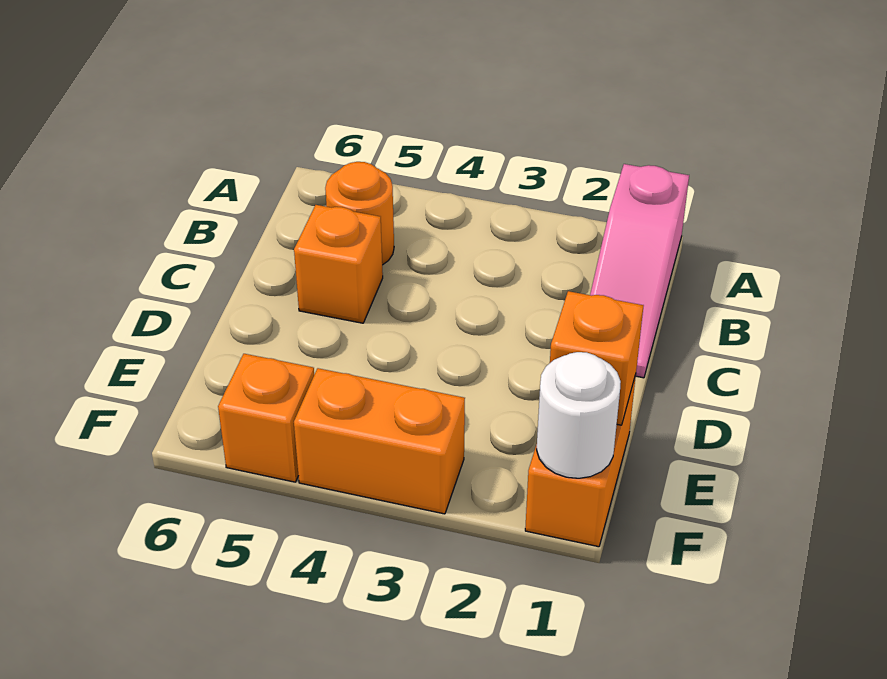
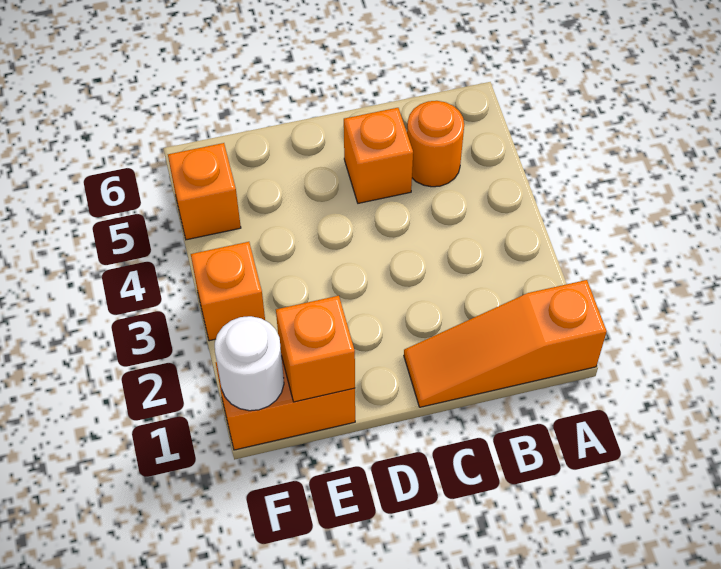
pink 1x3 slope [590,164,689,378] -> orange 1x3 slope [404,280,607,407]
orange 1x2 brick [294,368,465,514] -> orange 1x1 brick [191,242,265,341]

